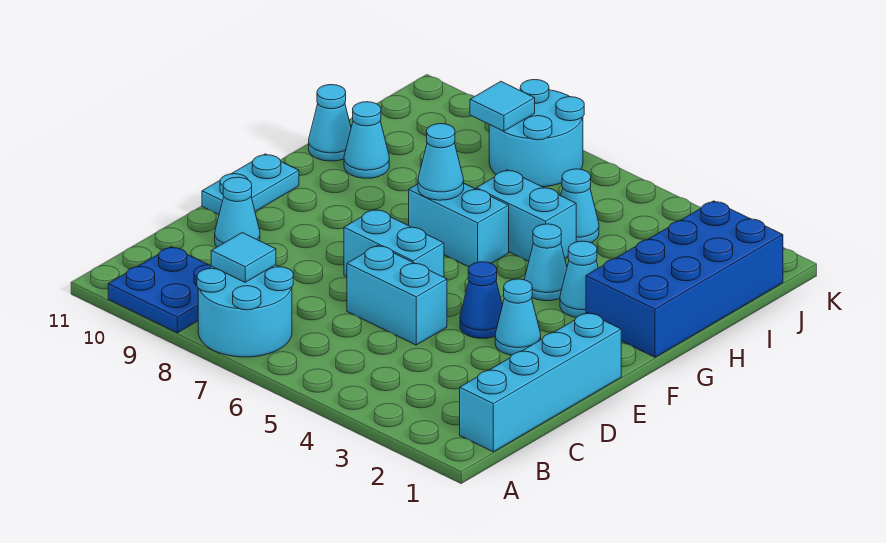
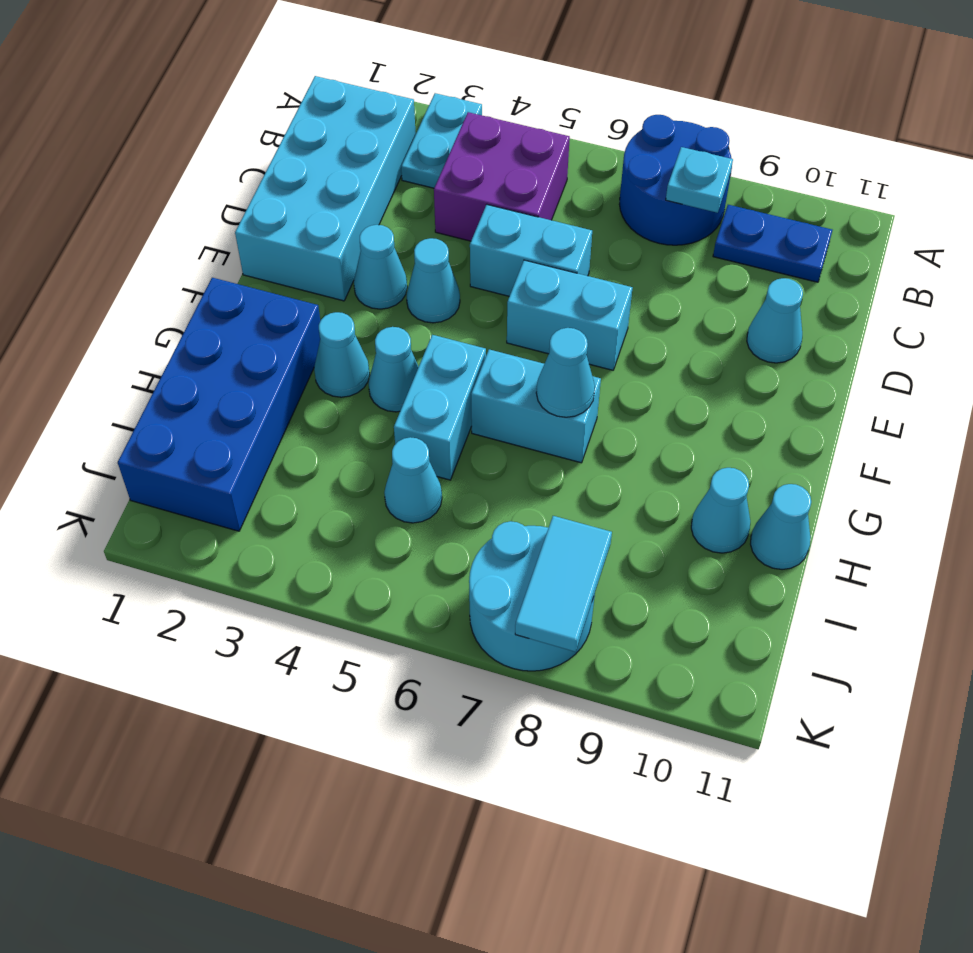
cyan 2x2 round brick [197,265,293,357] -> blue 2x2 round brick [619,115,732,245]
blue 2x2 plate [108,247,212,333] -> blue 1x2 plate [713,205,832,282]
cyan 1x4 brick [460,313,621,452] -> cyan 2x4 brick [235,76,416,301]
none -> purple 2x2 brick [434,112,570,241]
cyan 1x1 tile [211,233,276,282] -> cyan 1x1 plate [666,147,733,213]
blue 1x1 cone [460,262,502,338] -> cyan 1x1 cone [407,238,460,323]
cyan 1x2 plate [202,154,299,215] -> cyan 1x2 plate moved to [401,93,482,188]
cyan 1x2 brick [476,170,576,261] -> cyan 1x2 brick turned to [394,335,486,480]
cyan 1x1 tile [470,81,535,131] -> cyan 1x2 tile [515,516,612,652]

